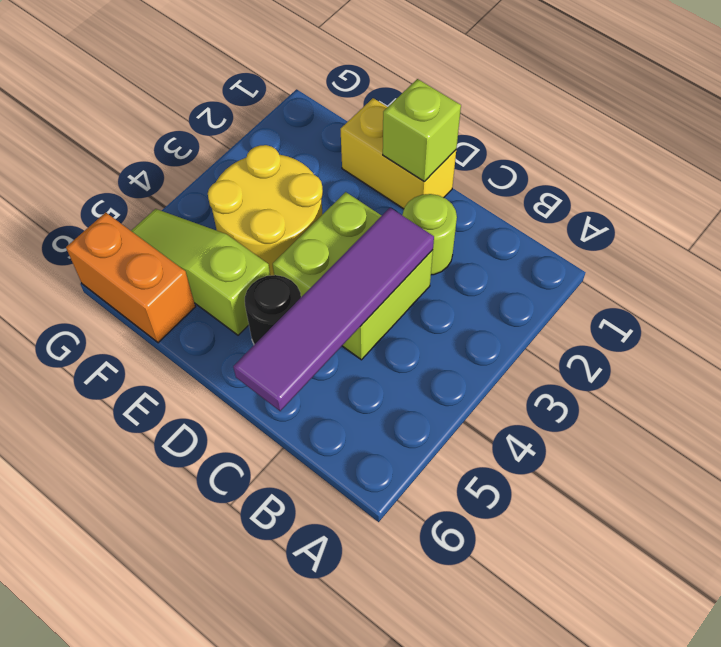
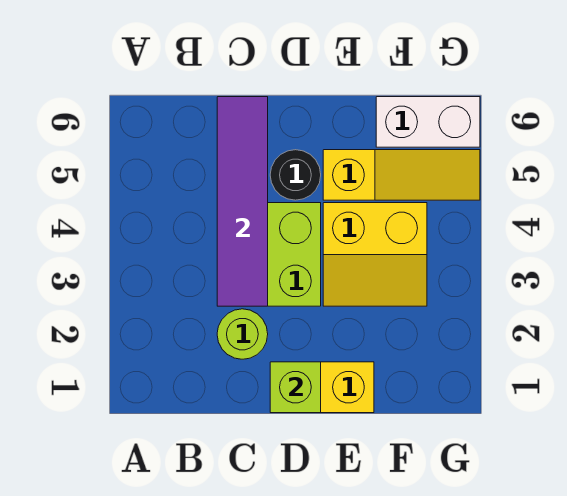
yellow 2x2 round brick [208,145,323,276] -> yellow 2x2 slope [323,203,427,306]
lime 1x3 slope [131,209,270,335] -> yellow 1x3 slope [323,150,480,200]
orange 1x2 brick [66,212,195,343] -> white 1x2 brick [376,97,480,147]

